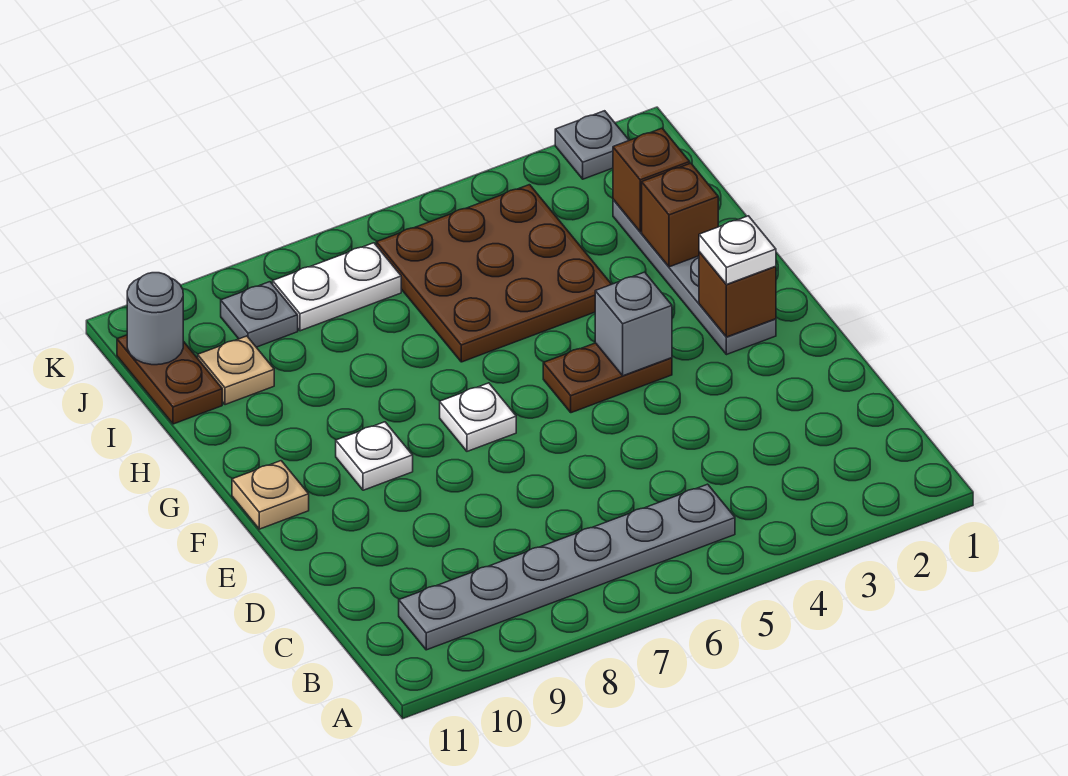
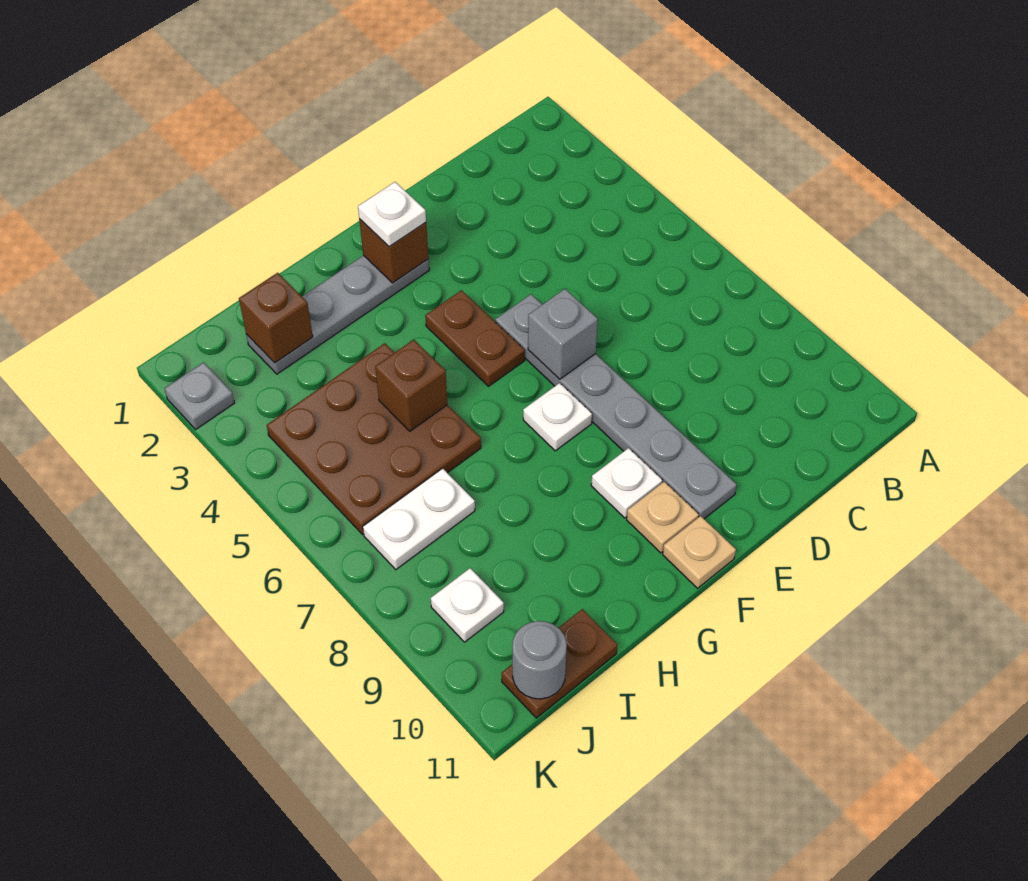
grey 1x6 plate [399,484,735,650] -> grey 1x6 plate moved to [495,294,737,519]
grey 1x1 brick [595,272,672,376] -> grey 1x1 brick moved to [528,289,598,379]
brown 1x1 brick [642,163,718,267] -> brown 1x1 brick moved to [375,340,448,431]
tan 1x1 plate [198,336,274,405] -> tan 1x1 plate moved to [627,482,699,553]
white 1x2 plate [273,243,401,331] -> white 1x2 plate turned to [363,468,475,570]
grey 1x1 plate [221,282,298,347] -> white 1x1 plate [431,568,504,642]

